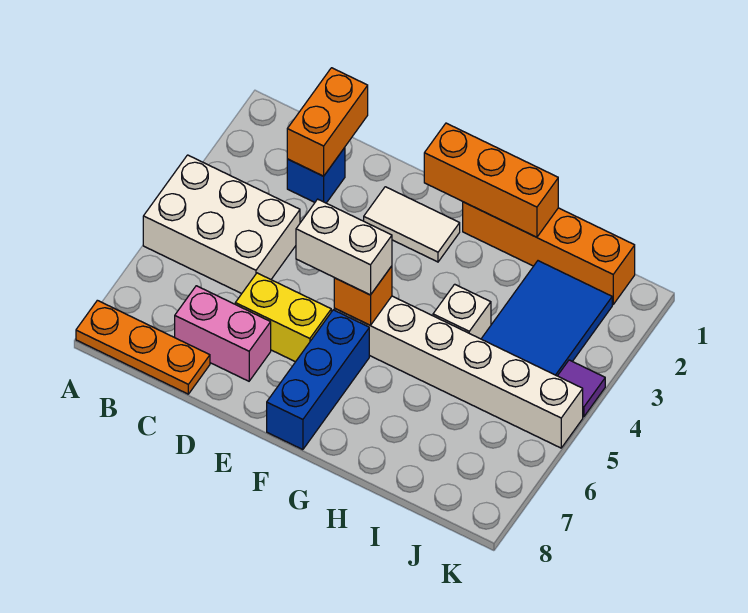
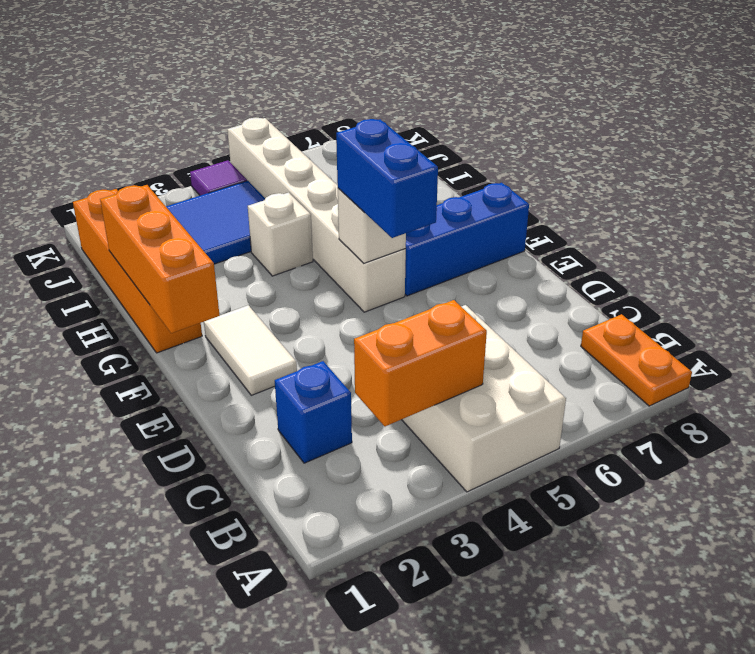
orange 1x3 plate [76,300,210,394] -> orange 1x2 plate [581,314,692,406]
orange 1x2 brick [287,68,368,176] -> orange 1x2 brick moved to [354,300,487,426]
pink 1x2 brick [175,286,271,381] -> none
yellow 1x2 brick [235,273,331,362] -> none
white 1x2 brick [296,199,392,295] -> blue 1x2 brick [336,119,438,238]
orange 1x1 brick [334,266,392,325] -> white 1x1 brick [338,188,406,263]

